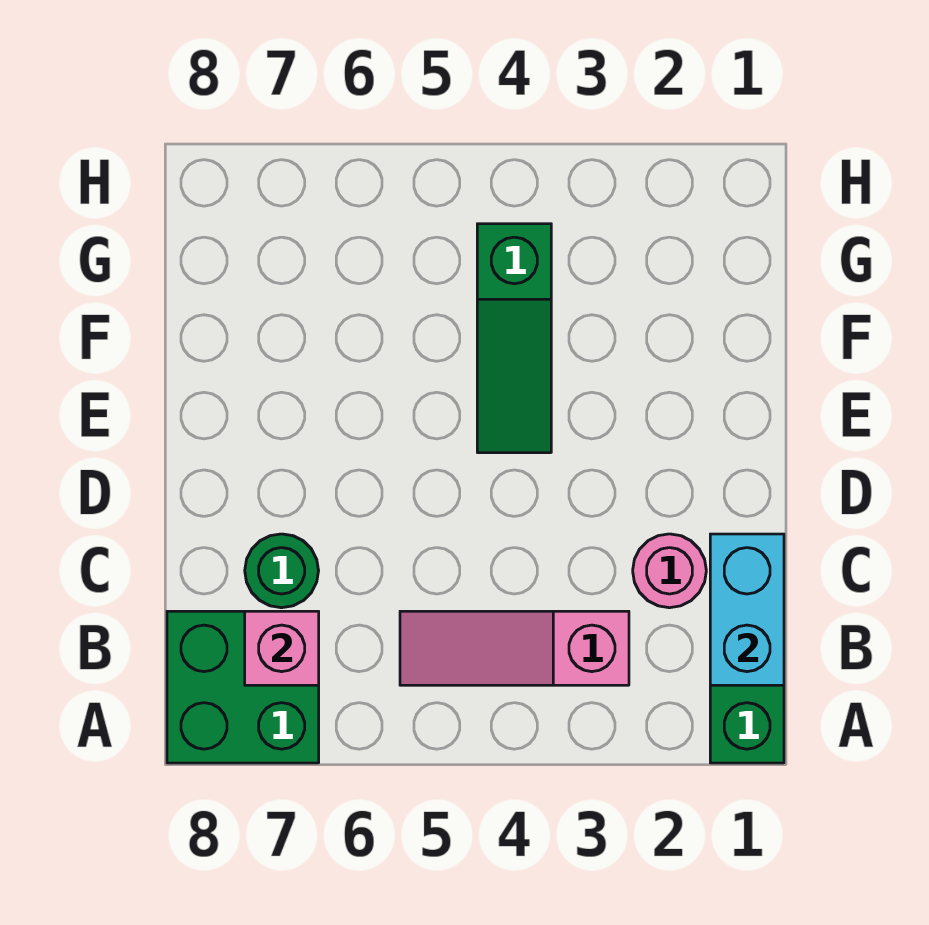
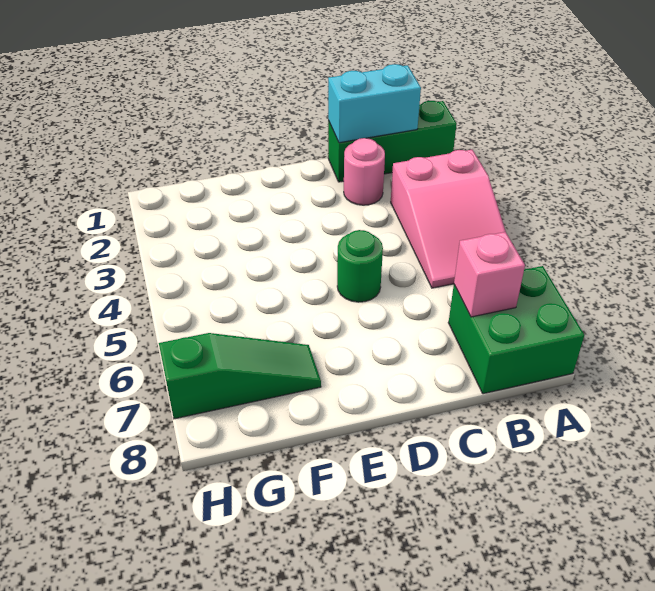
pink 1x3 slope [400,611,629,685] -> pink 2x3 slope [391,150,506,288]
green 1x1 round brick [245,534,319,608] -> green 1x1 round brick moved to [337,230,383,302]
green 1x3 slope [477,224,551,453] -> green 1x3 slope moved to [159,333,321,419]

